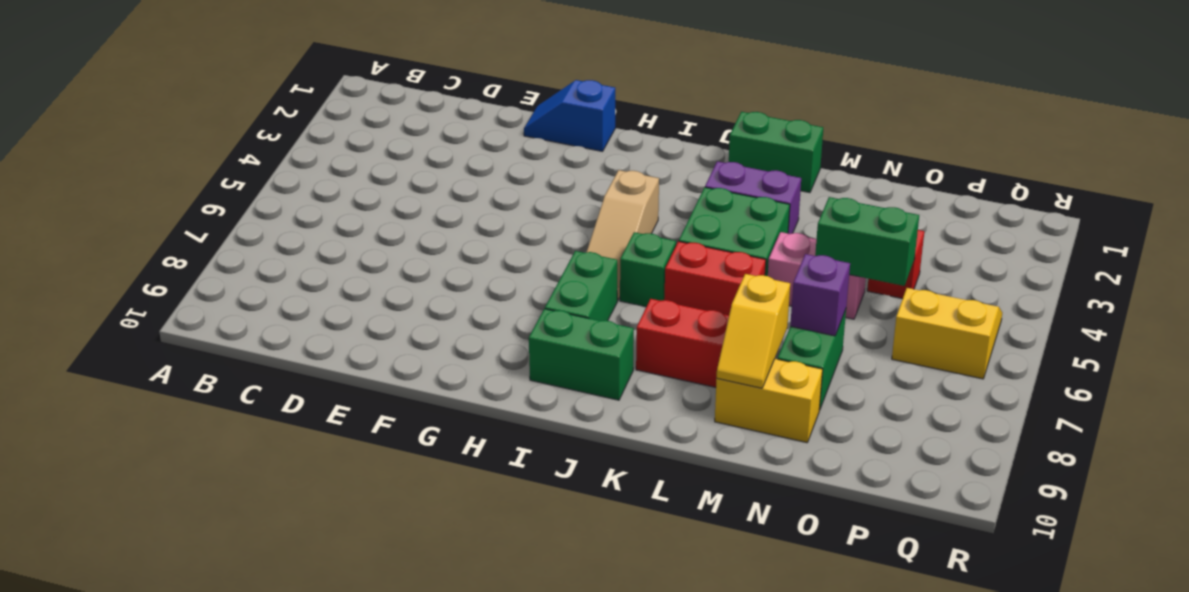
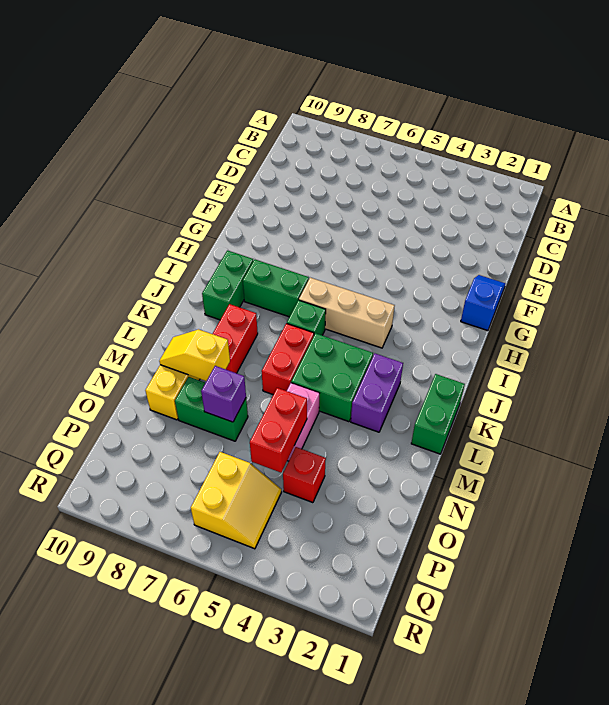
tan 1x3 slope [587,170,659,301] -> tan 1x3 brick [299,278,395,348]
green 1x2 brick [815,197,919,286] -> red 1x2 brick [250,388,307,472]

